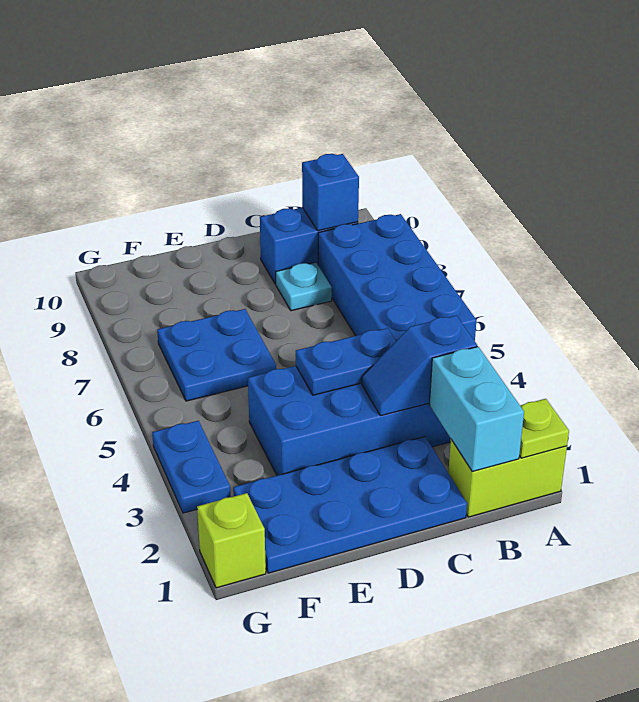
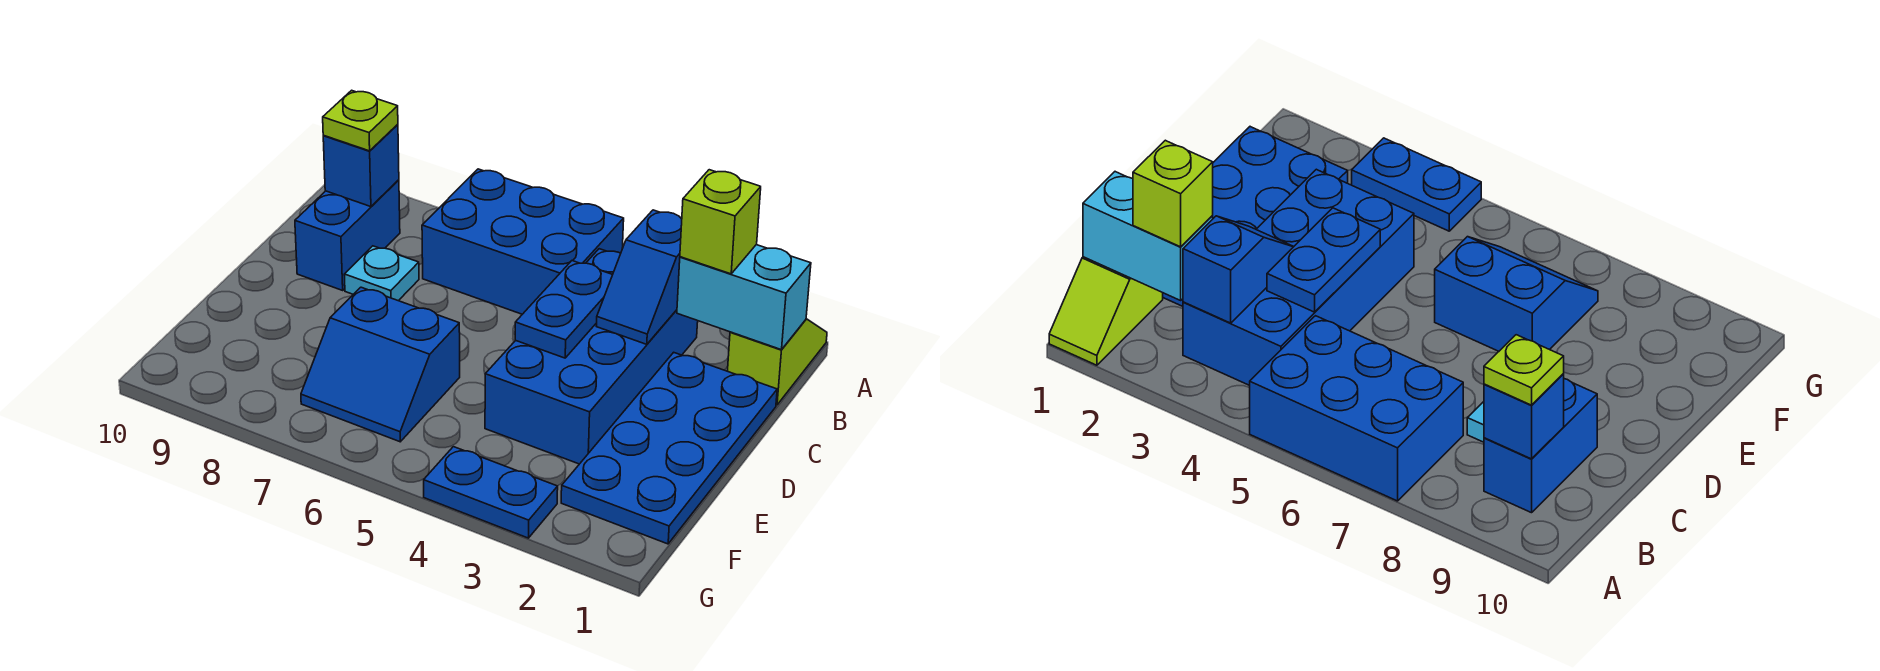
lime 1x2 brick [448,440,567,517] -> lime 1x2 slope [728,319,827,405]
lime 1x1 plate [519,399,569,458] -> lime 1x1 plate moved to [323,90,398,151]
blue 2x4 brick [318,214,476,341] -> blue 2x3 brick [422,169,624,314]
blue 2x2 plate [157,309,276,401] -> blue 2x2 slope [301,287,460,442]
lime 1x1 brick [197,493,266,588] -> lime 1x1 brick moved to [680,170,761,274]

